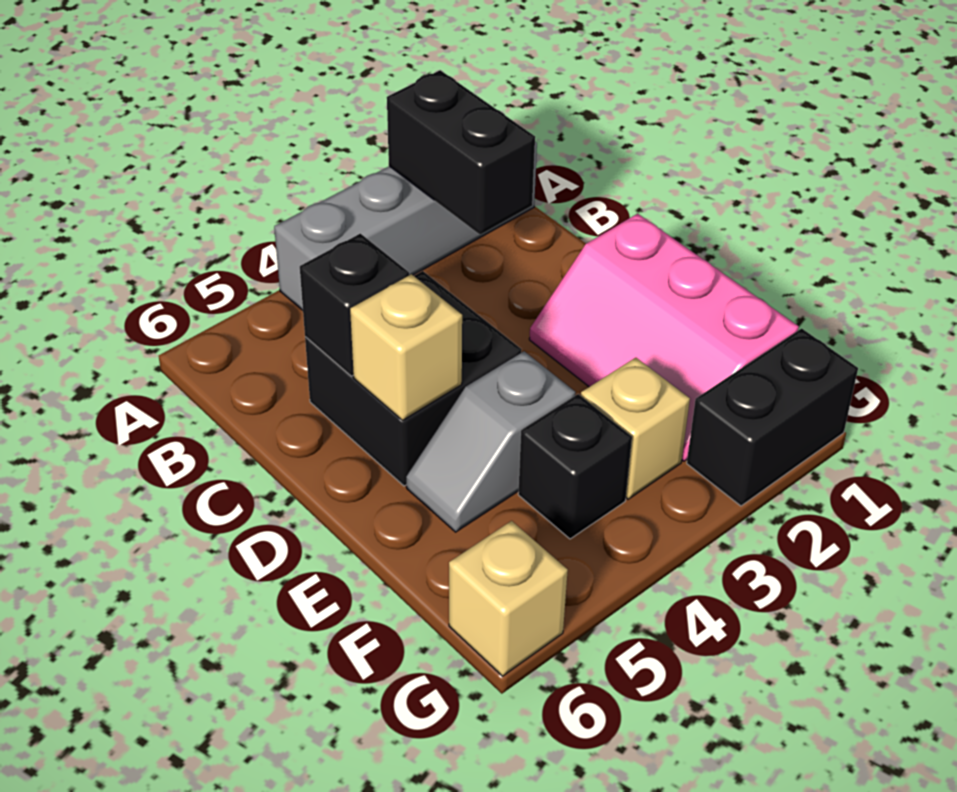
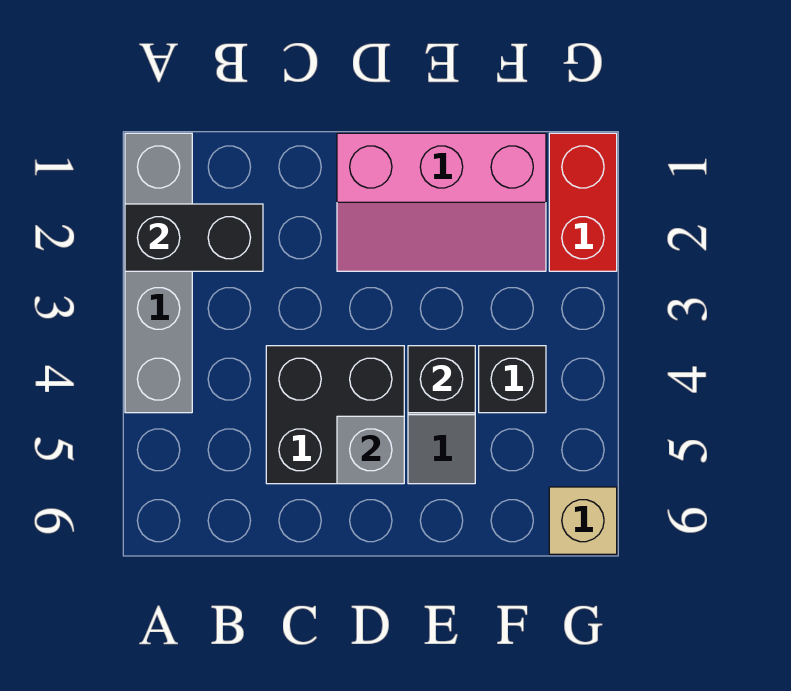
black 1x1 brick [300,234,409,376] -> black 1x1 brick moved to [408,346,475,413]
tan 1x1 brick [350,274,462,420] -> grey 1x1 brick [337,416,404,484]
tan 1x1 brick [581,358,690,499] -> none
black 1x2 brick [687,328,858,506] -> red 1x2 brick [549,133,617,271]

